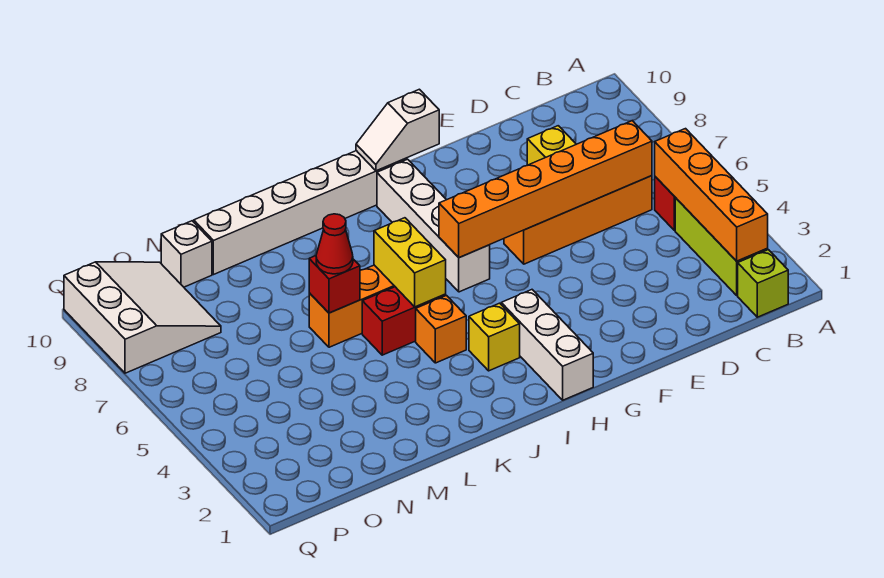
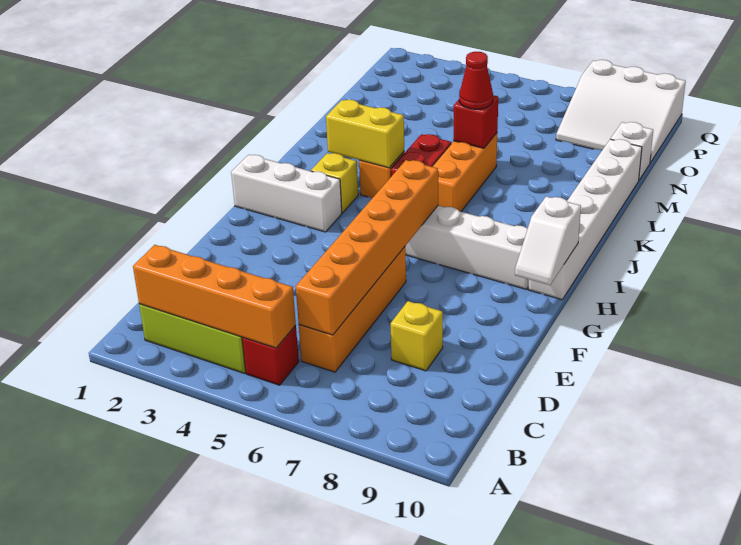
lime 1x1 brick [738,250,788,317] -> none
white 1x2 slope [356,89,439,171] -> white 1x2 slope turned to [515,196,581,285]
yellow 1x2 brick [374,218,446,307] -> yellow 1x2 brick moved to [326,100,404,168]

